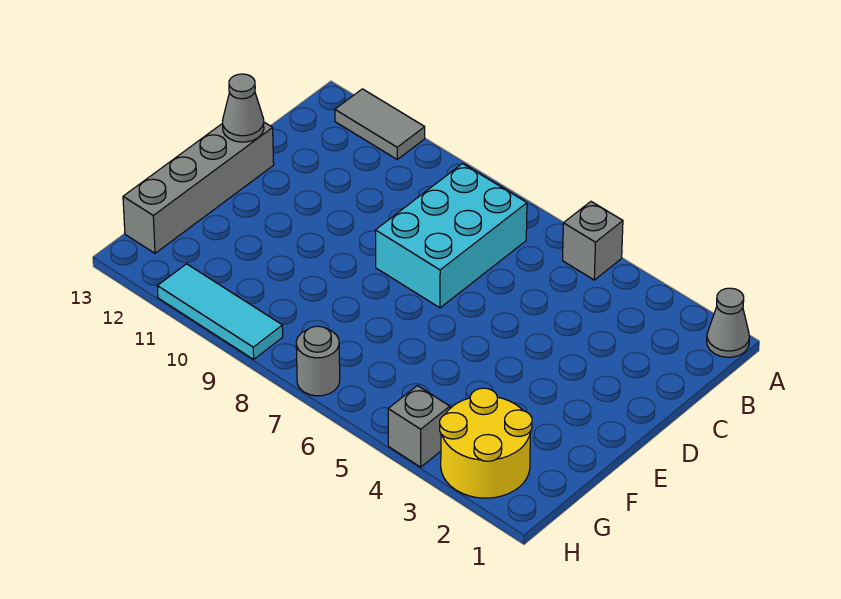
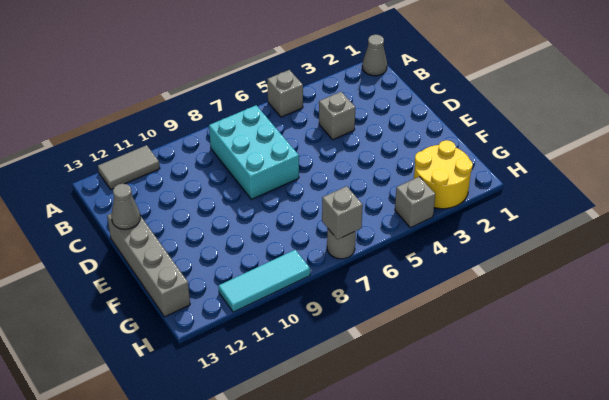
none -> grey 1x1 brick [319,92,355,140]
none -> grey 1x1 brick [322,186,363,239]

